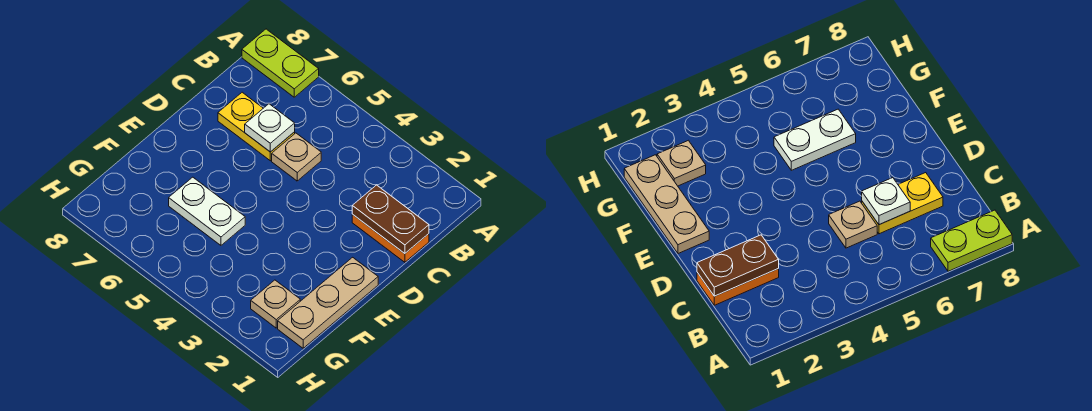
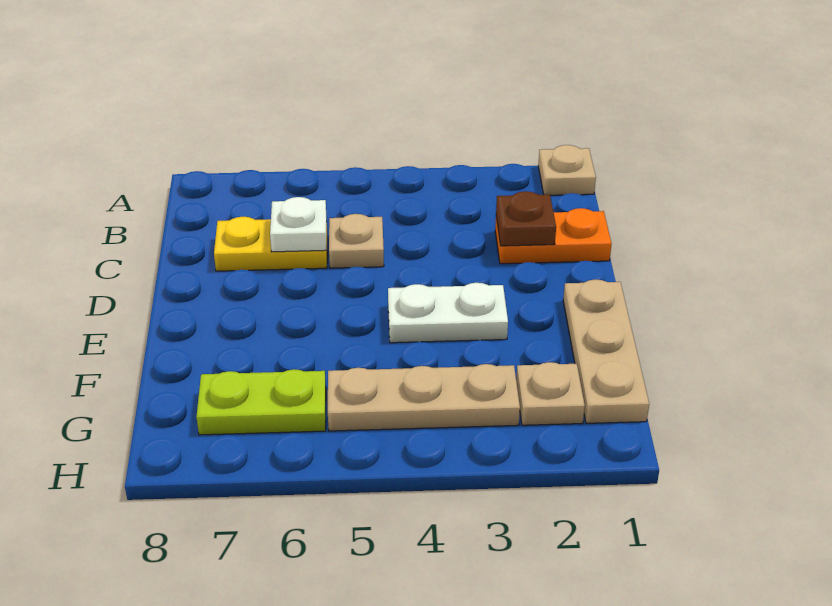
none -> tan 1x1 plate [538,145,596,195]
lime 1x2 plate [242,29,319,97] -> lime 1x2 plate moved to [196,369,326,435]
brown 1x2 plate [352,185,429,254] -> brown 1x1 plate [496,191,556,246]
white 1x2 plate [169,177,245,245] -> white 1x2 plate moved to [388,283,508,343]
none -> tan 1x3 plate [328,364,520,431]

